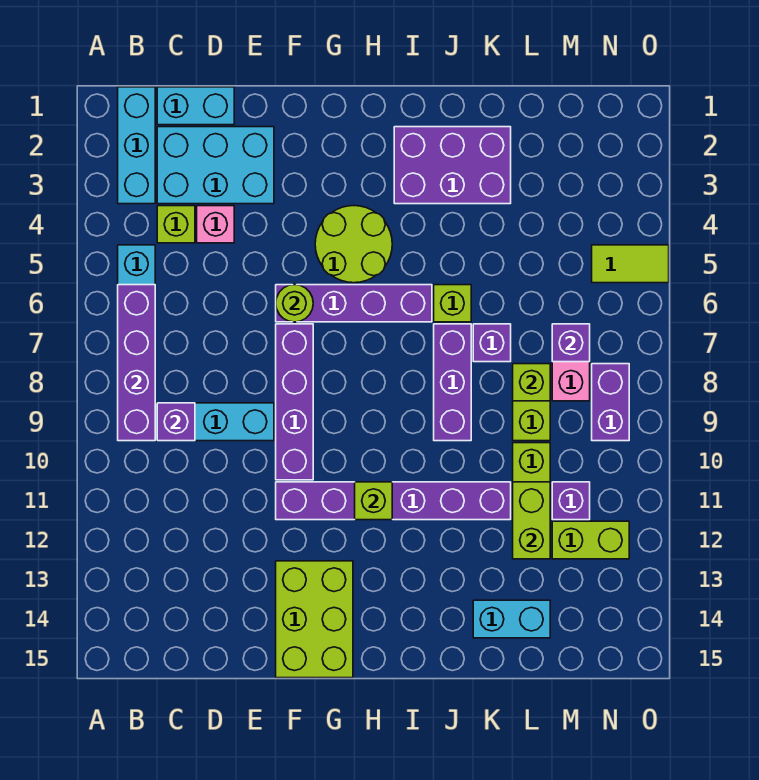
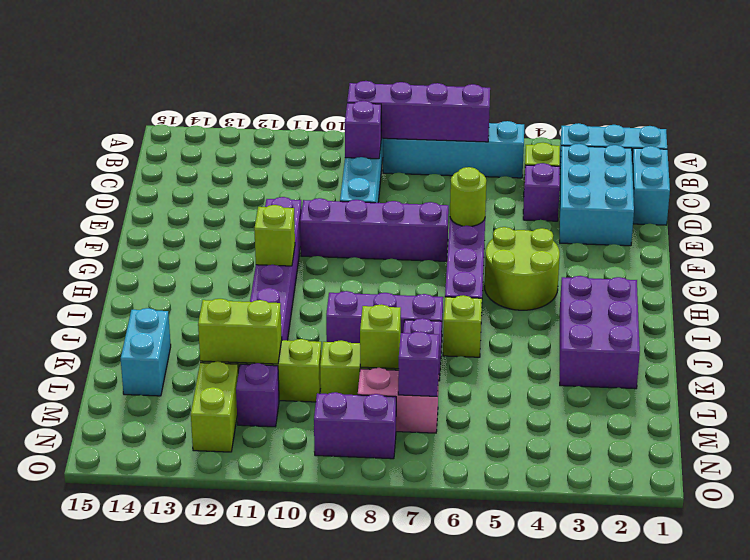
pink 1x1 brick [197,206,234,243] -> purple 1x1 brick [523,163,560,221]
lime 2x3 brick [276,561,353,678] -> none
lime 1x2 tile [592,245,669,283] -> none

